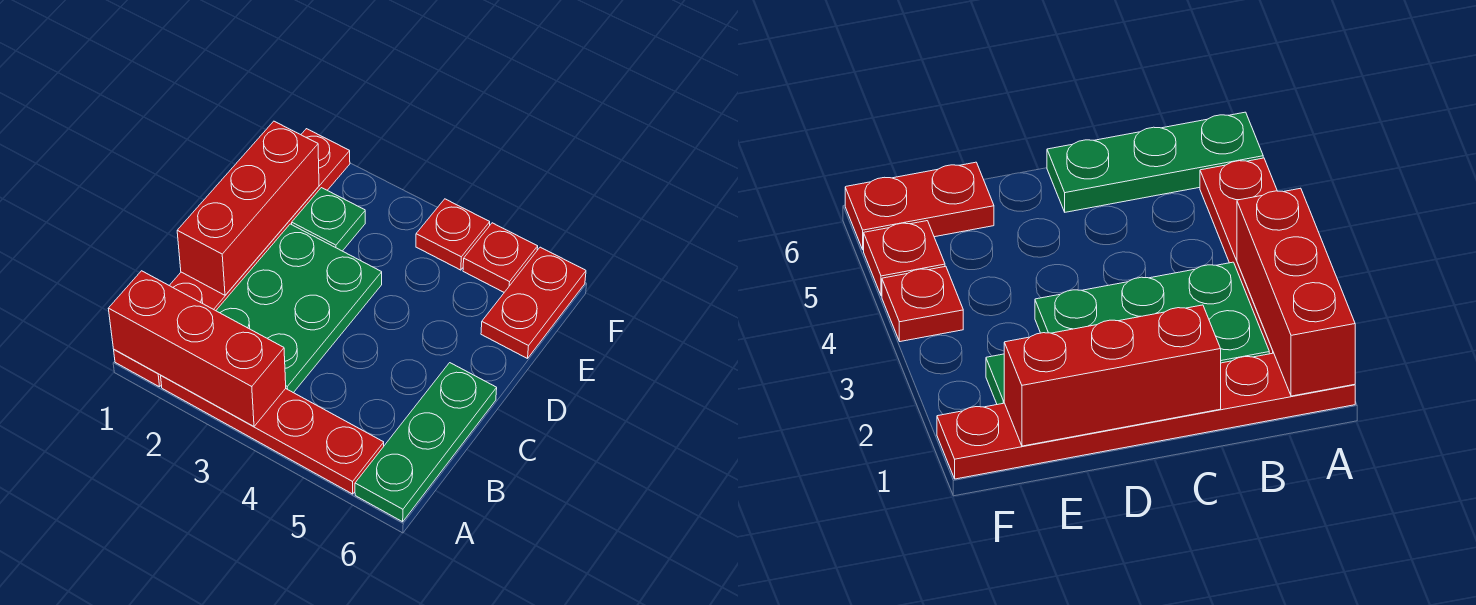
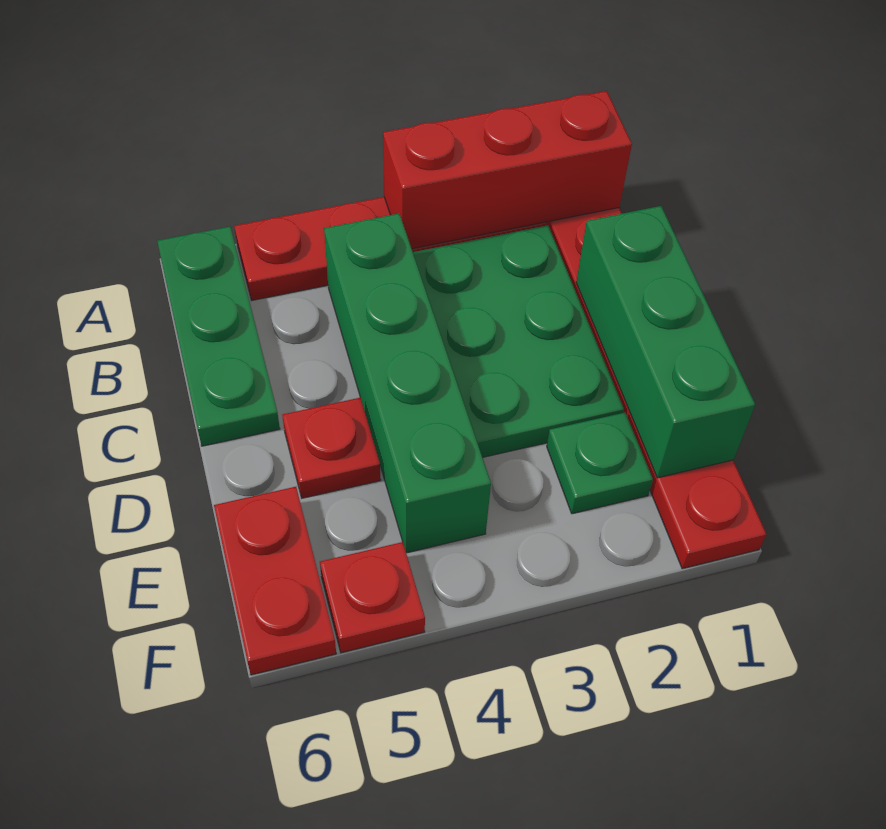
none -> green 1x4 brick [324,214,491,553]
red 1x3 brick [177,121,319,295] -> green 1x3 brick [576,206,755,478]
red 1x1 plate [416,199,490,270] -> red 1x1 plate moved to [282,398,381,498]

